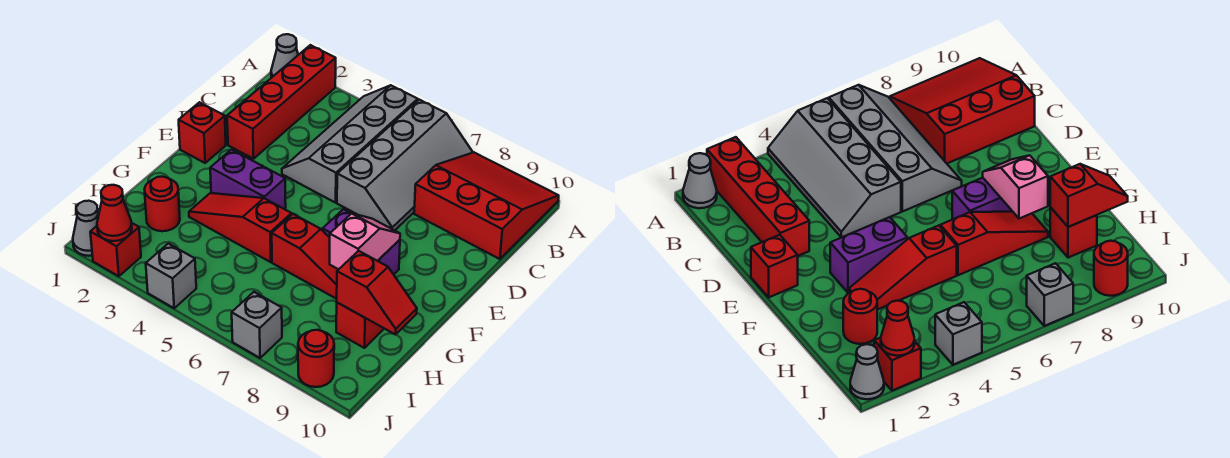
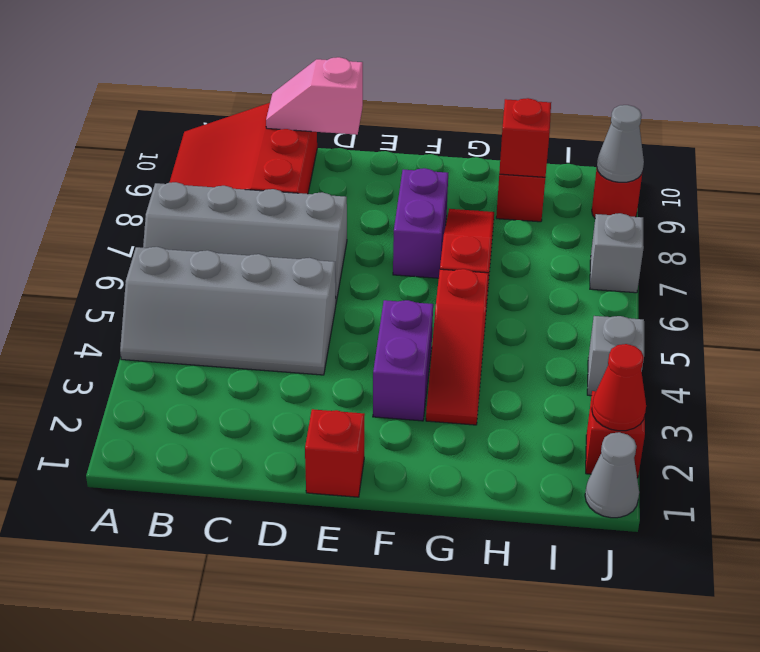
grey 1x1 cone [271,34,298,78] -> grey 1x1 cone moved to [597,105,644,182]
red 1x4 brick [227,45,336,159] -> none
grey 2x4 slope [337,100,472,230] -> grey 2x4 slope turned to [143,182,347,302]
pink 1x2 slope [330,213,400,269] -> pink 1x2 slope moved to [266,57,363,135]
red 1x1 round brick [145,177,180,231] -> none

